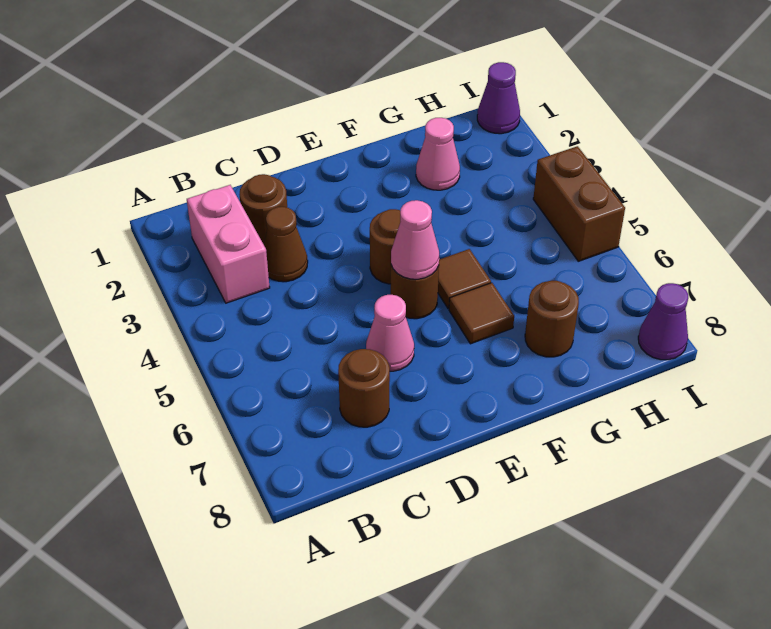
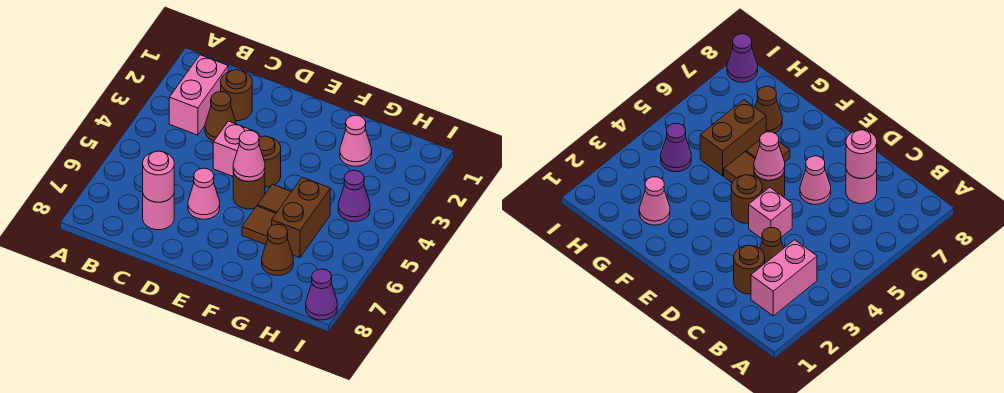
brown 1x1 round brick [338,349,390,427] -> pink 1x1 round brick [143,194,174,230]
none -> pink 1x1 round brick [143,151,174,202]
none -> pink 1x1 brick [213,121,257,176]
brown 1x1 round brick [525,281,579,357] -> brown 1x1 cone [262,224,293,275]
purple 1x1 cone [477,62,520,134] -> purple 1x1 cone moved to [338,170,370,221]
brown 1x2 brick [533,146,625,261] -> brown 1x2 brick moved to [272,177,330,258]

